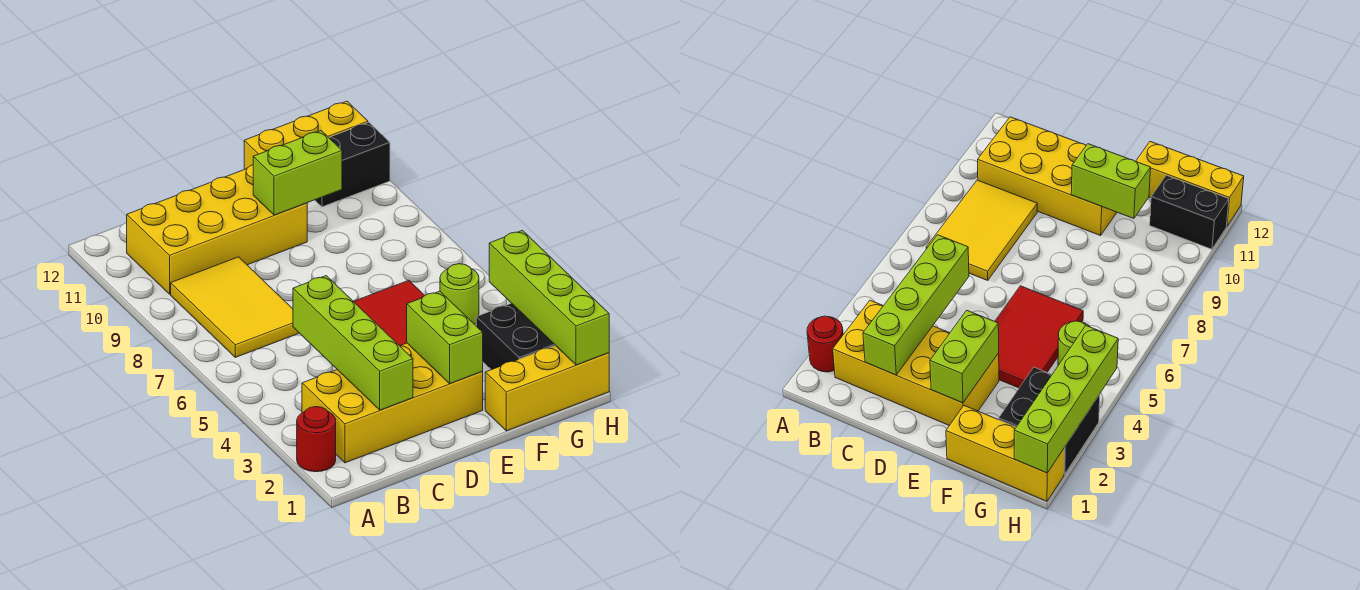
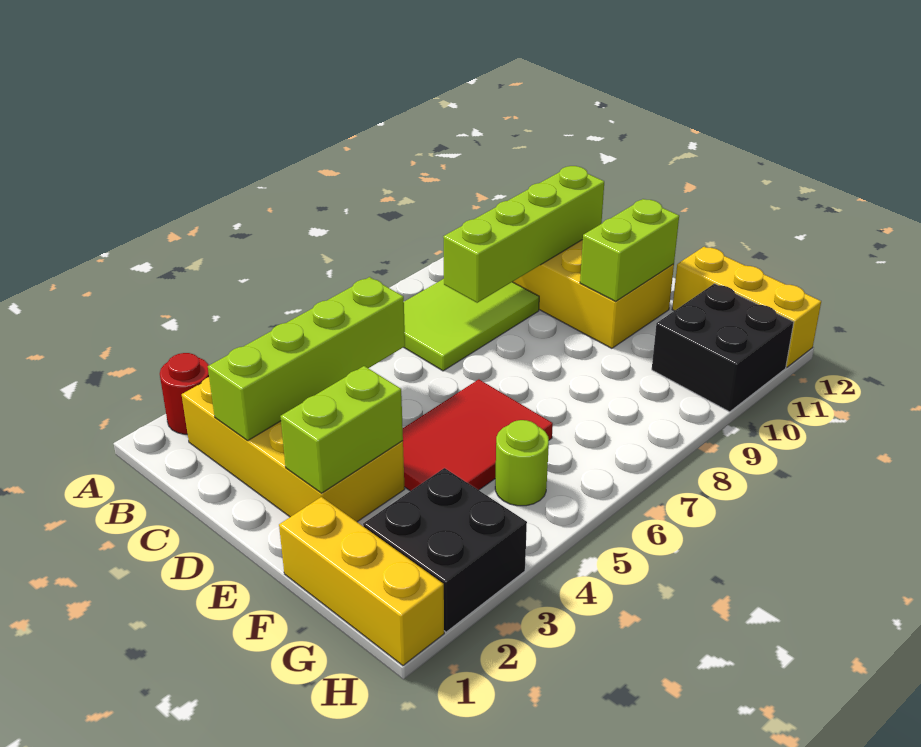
yellow 2x3 tile [171,257,299,357] -> lime 2x3 tile [404,279,539,371]
lime 1x2 brick [253,131,342,215] -> lime 1x2 brick turned to [580,199,679,301]
black 1x2 brick [315,122,390,207] -> black 2x2 brick [652,284,794,412]
lime 1x4 brick [489,230,609,365] -> lime 1x4 brick moved to [443,166,604,303]

